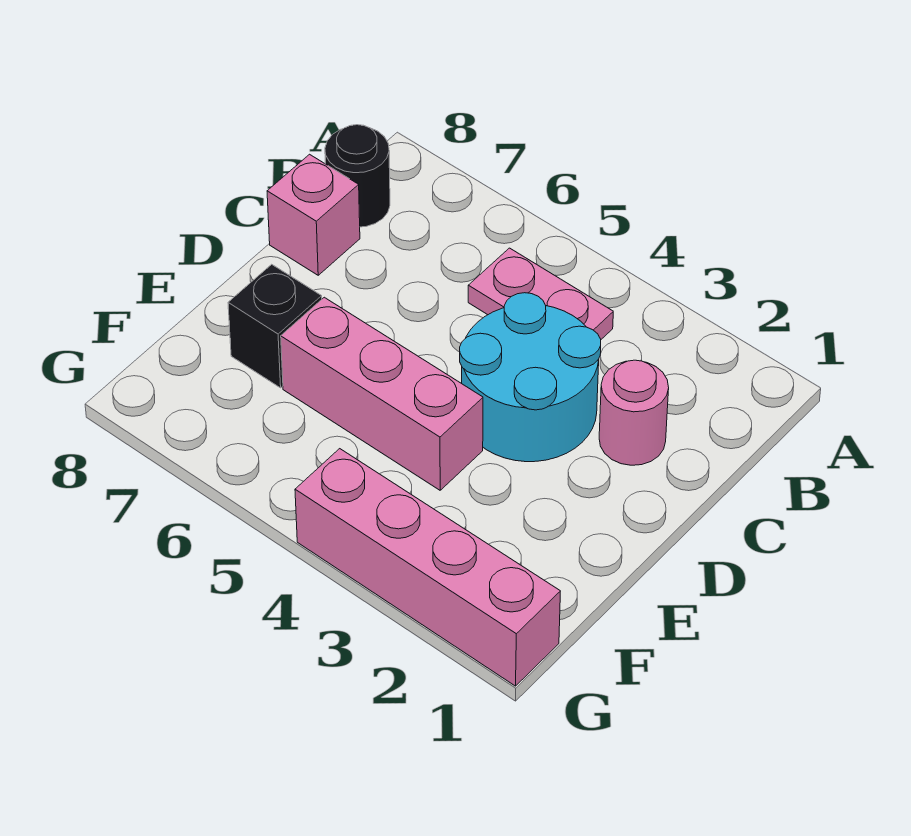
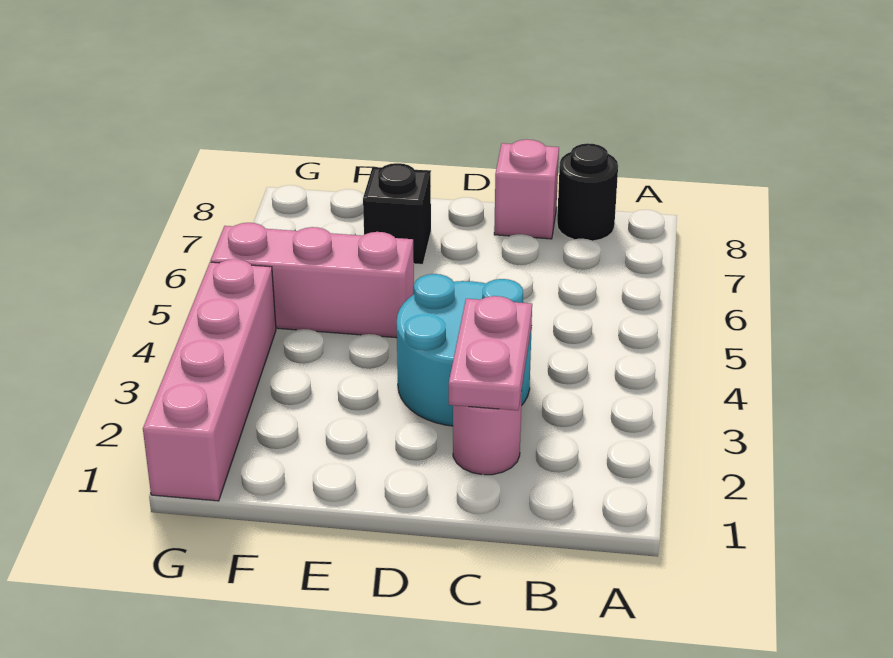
pink 1x2 plate [468,248,613,339] -> pink 1x2 plate moved to [449,296,532,410]
pink 1x3 brick [281,297,483,490] -> pink 1x3 brick turned to [210,223,414,338]

